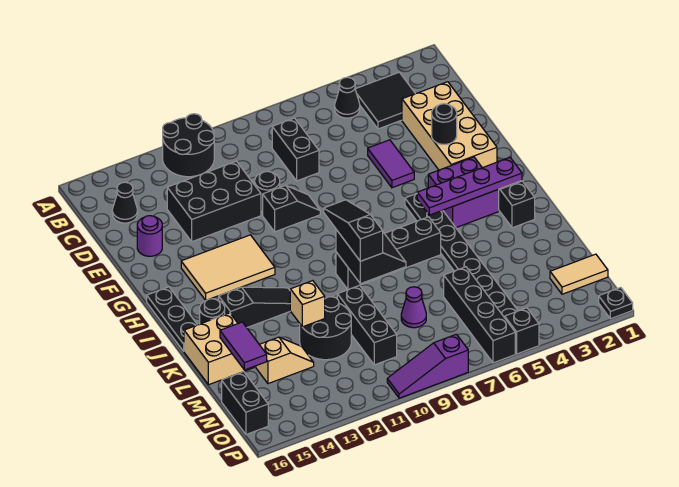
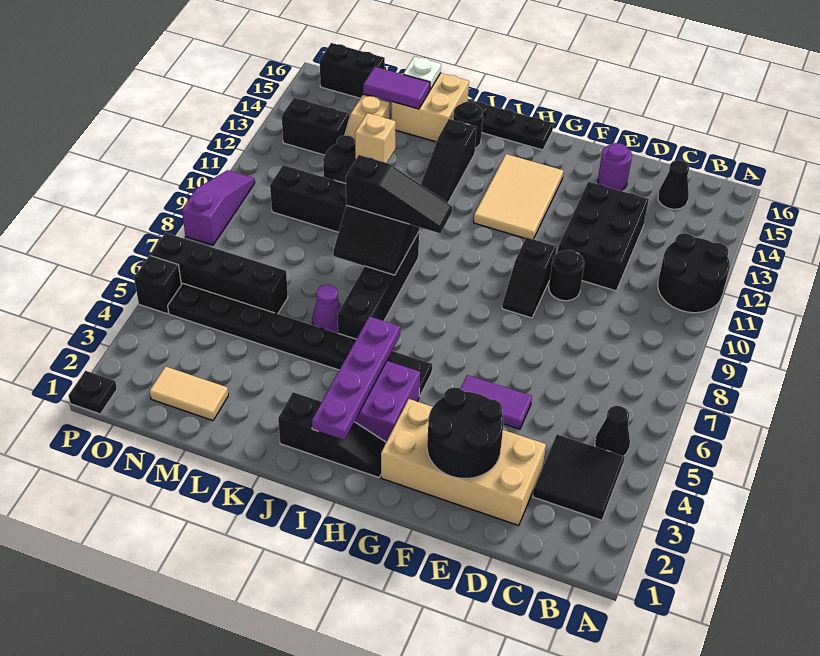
black 1x2 brick [272,118,319,181] -> black 1x2 brick moved to [282,98,349,155]
black 1x1 round brick [432,104,457,144] -> black 2x2 round brick [427,387,504,478]
none -> white 1x1 plate [403,56,441,90]
purple 1x1 cone [401,287,426,328] -> purple 1x1 cone moved to [312,284,341,333]
tan 1x2 tile [550,254,608,294] -> tan 1x2 tile turned to [149,367,228,421]

